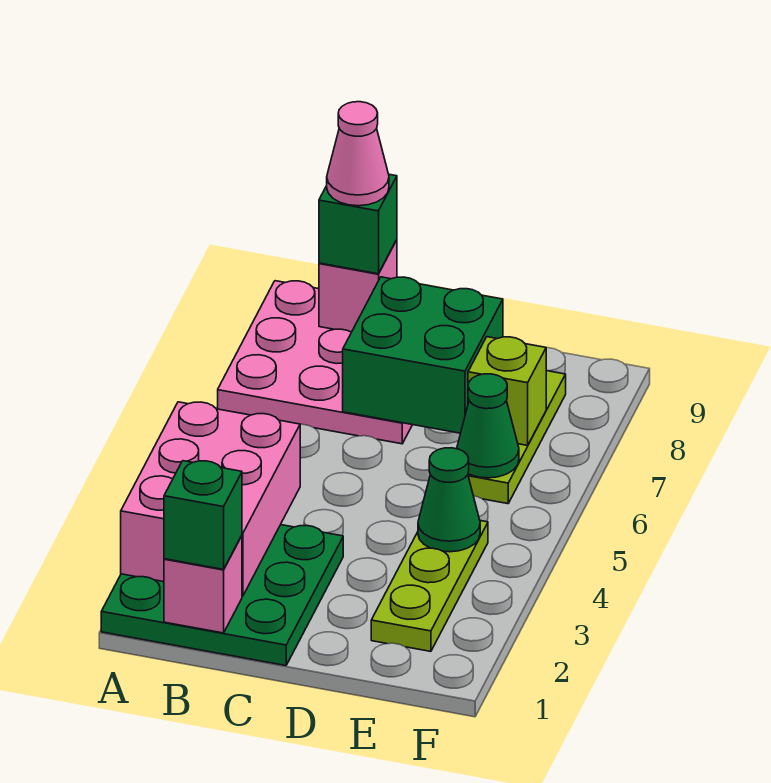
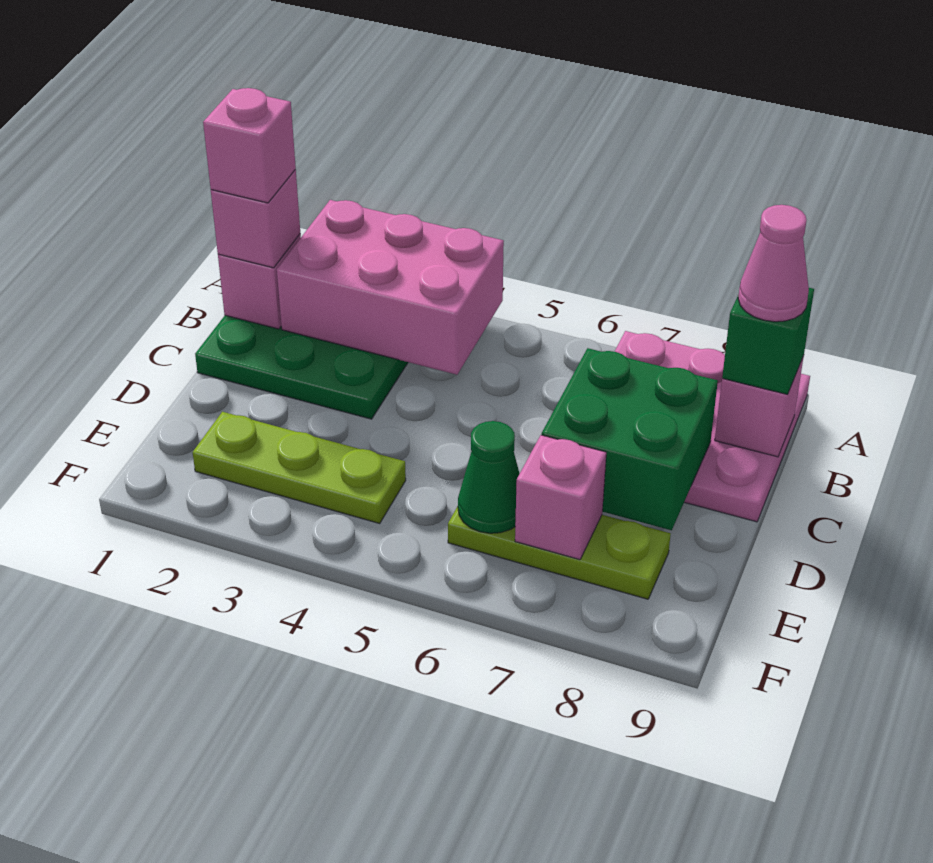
green 1x1 brick [164,461,242,569] -> pink 1x1 brick [211,170,300,268]
none -> pink 1x1 brick [203,88,296,203]
green 1x1 cone [418,448,480,552] -> none
lime 1x1 brick [468,337,546,445] -> pink 1x1 brick [515,435,606,560]

